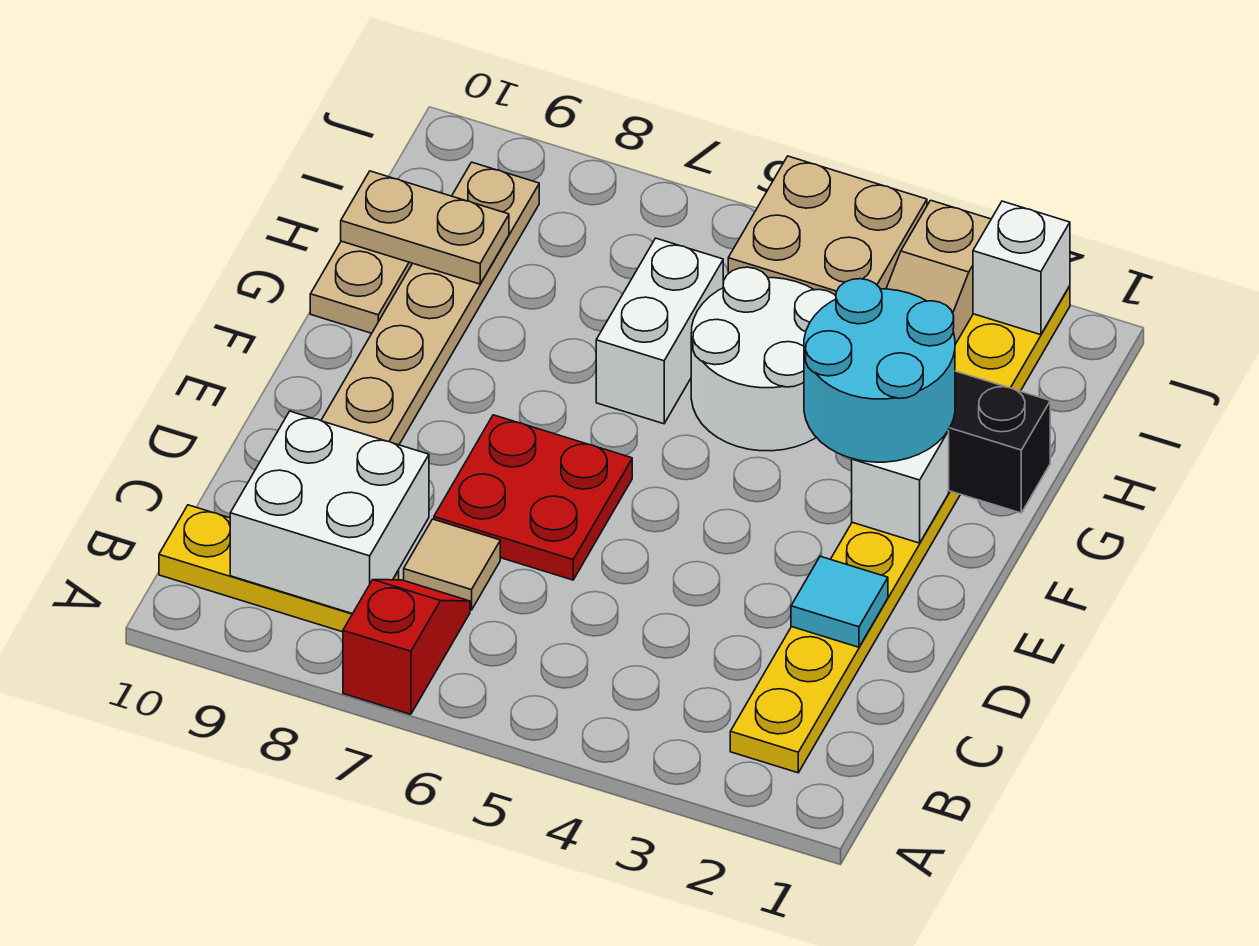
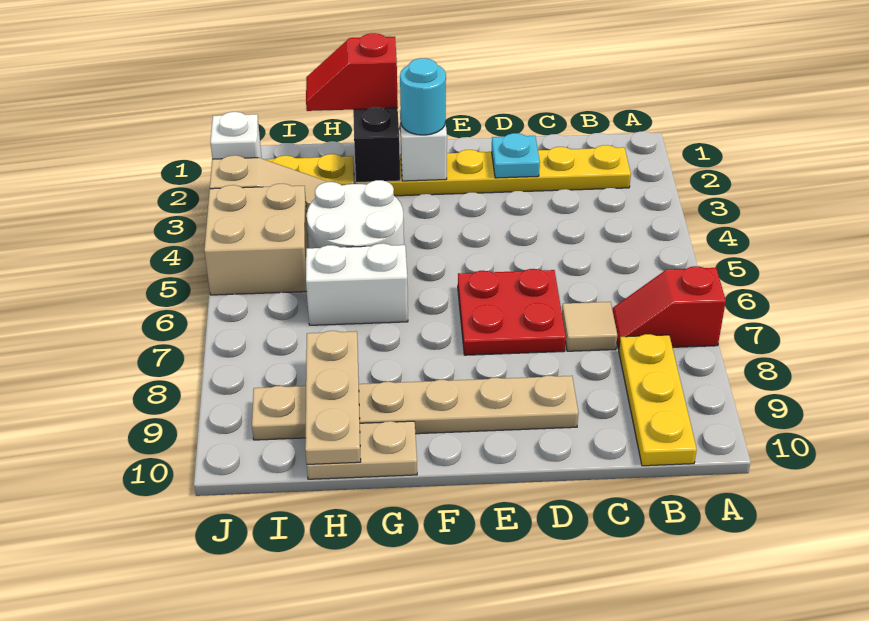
white 2x2 brick [230,411,429,614] -> none
cyan 1x1 tile [791,556,888,647] -> cyan 1x1 plate [492,133,540,178]
cyan 2x2 round brick [804,279,955,462] -> cyan 1x1 round brick [400,58,446,135]
none -> red 1x2 slope [306,33,398,111]
tan 1x2 plate [341,171,509,284] -> tan 1x3 plate [305,331,361,464]

